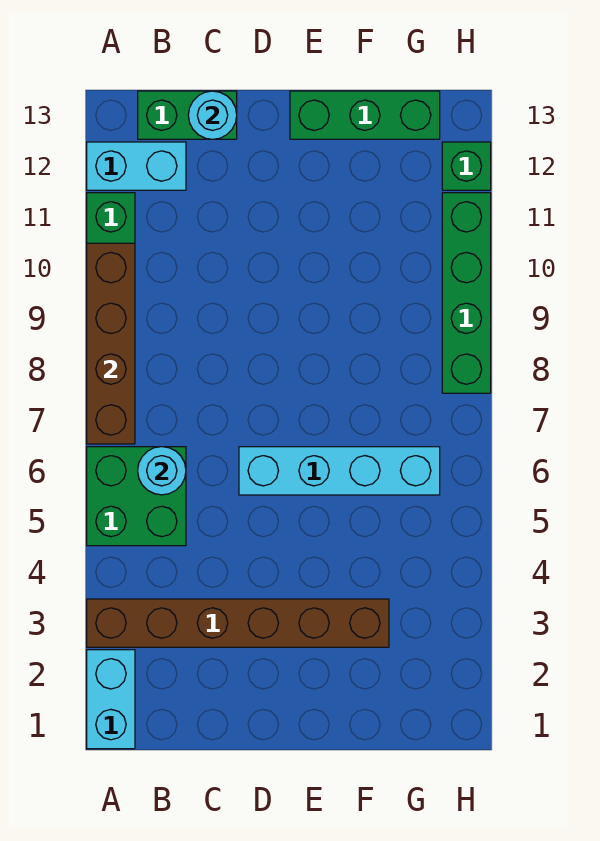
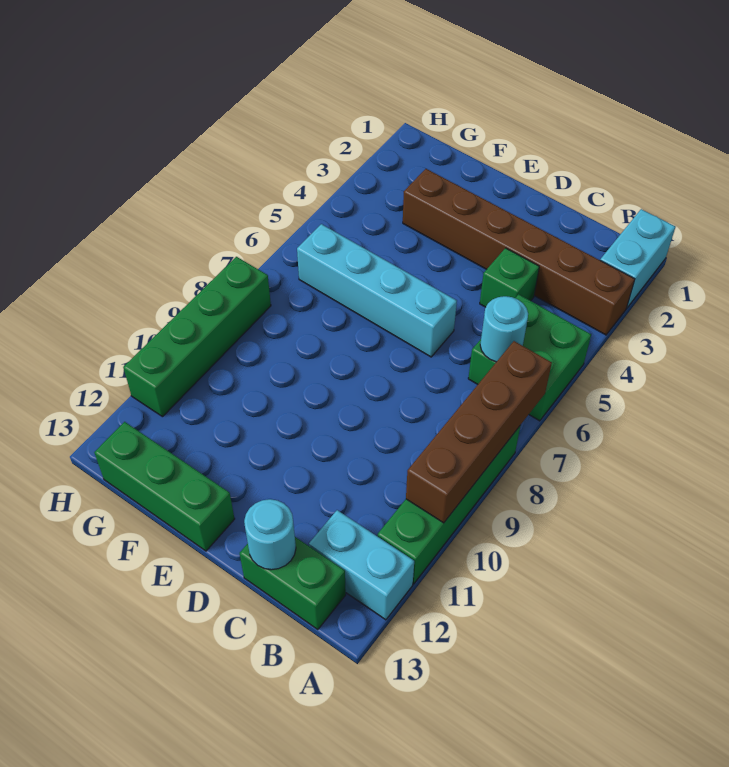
green 1x1 brick [442,142,491,190] -> green 1x1 brick moved to [480,248,539,307]

